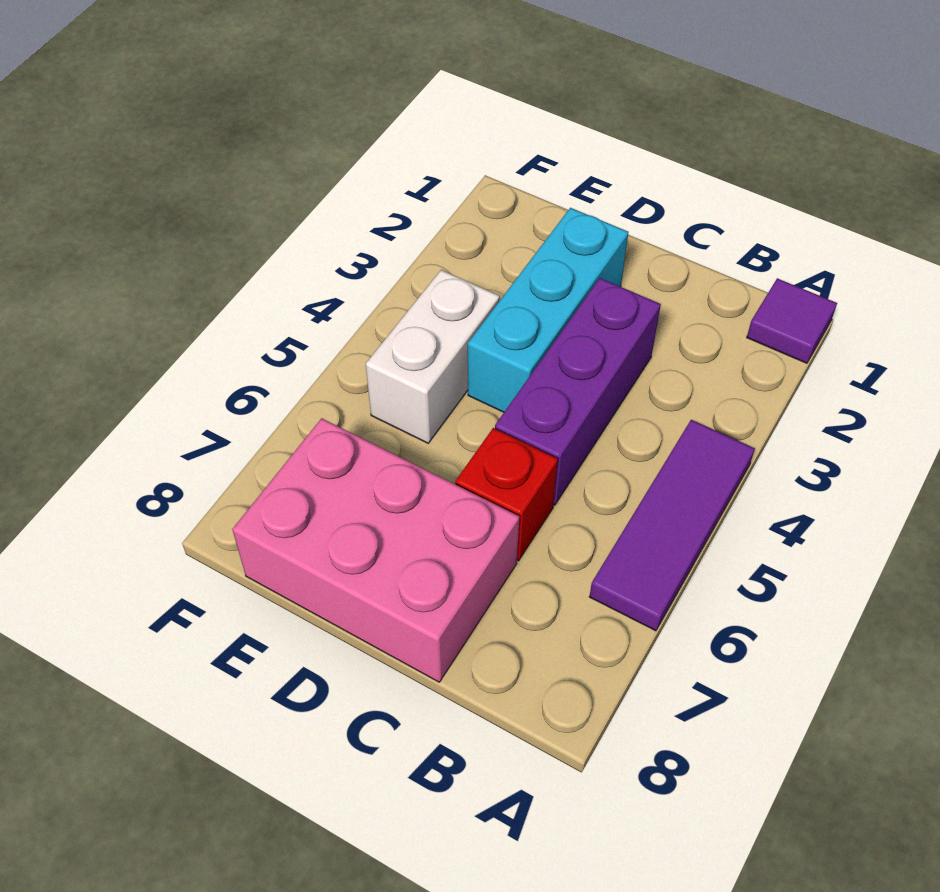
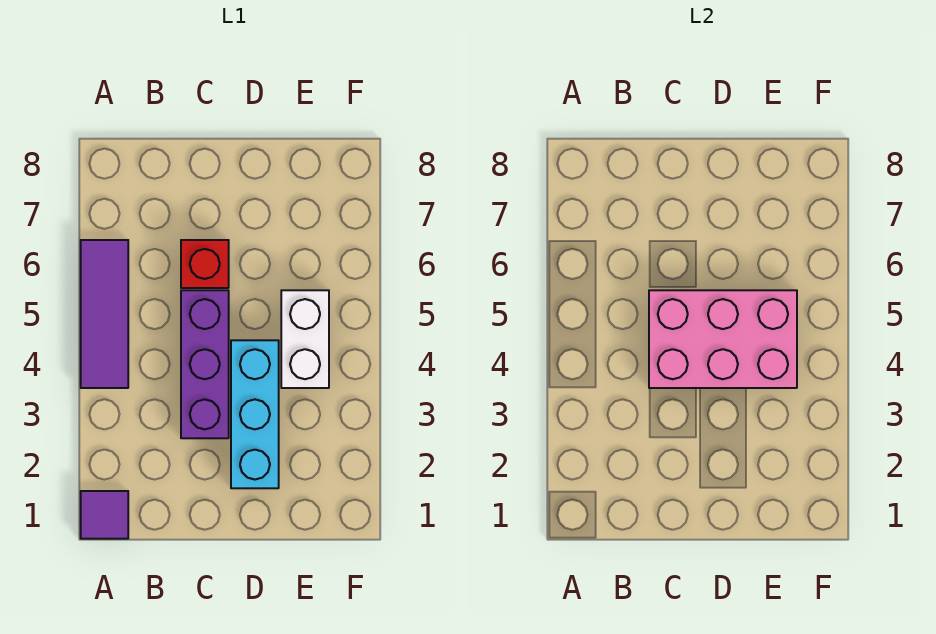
pink 2x3 brick [232,418,519,682] -> pink 2x3 brick moved to [649,290,797,388]

